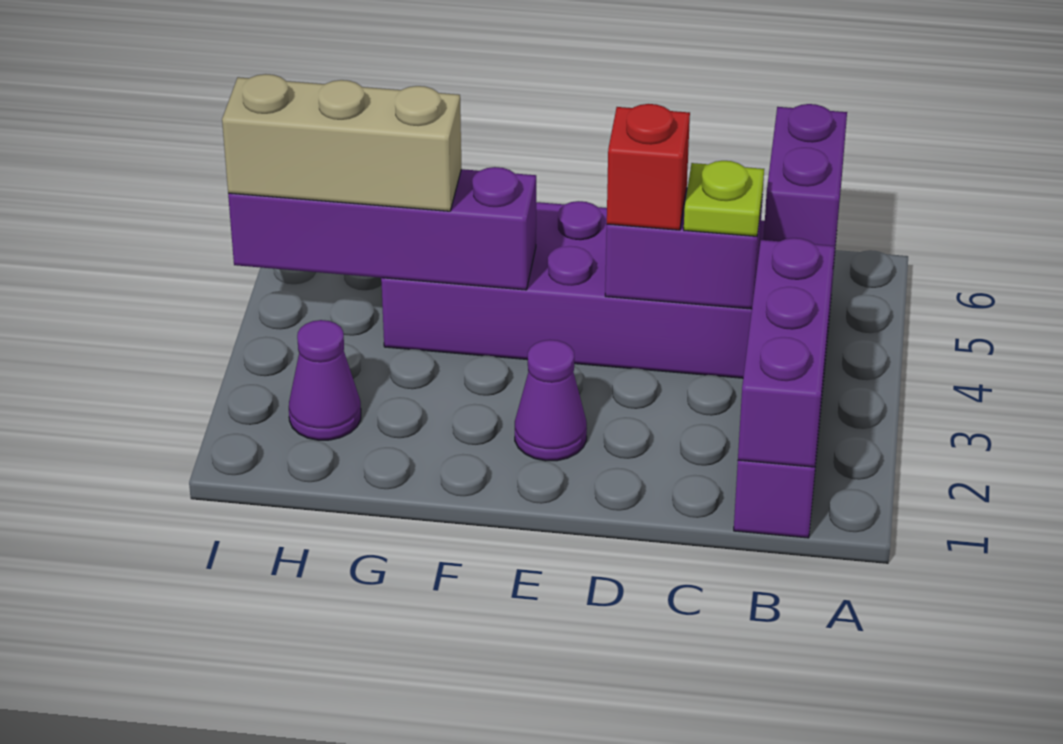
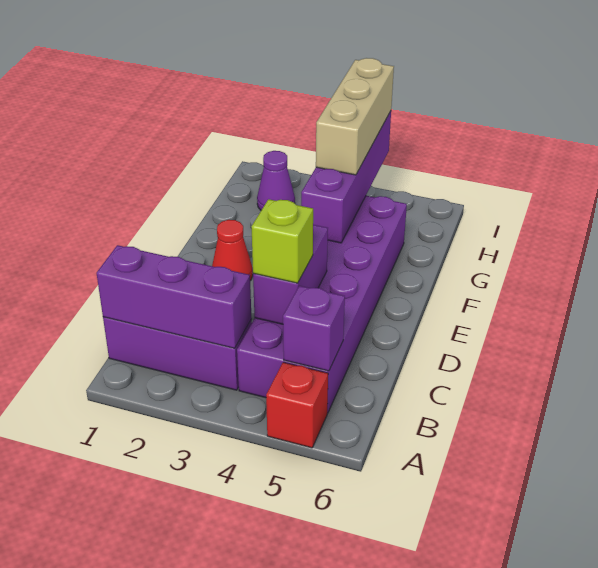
purple 1x2 brick [764,104,847,266] -> purple 1x1 brick [283,286,345,371]
lime 1x1 plate [684,161,764,236] -> lime 1x1 brick [251,199,313,283]
red 1x1 brick [607,104,690,230] -> red 1x1 brick moved to [266,362,328,448]
purple 1x1 cone [515,340,587,461] -> red 1x1 cone [212,220,253,281]

